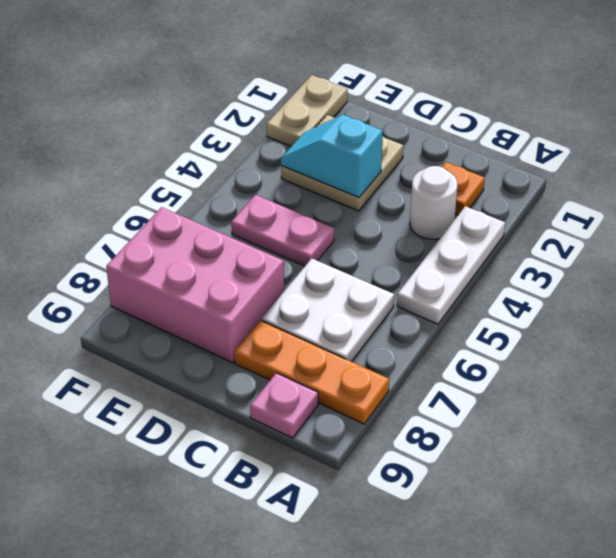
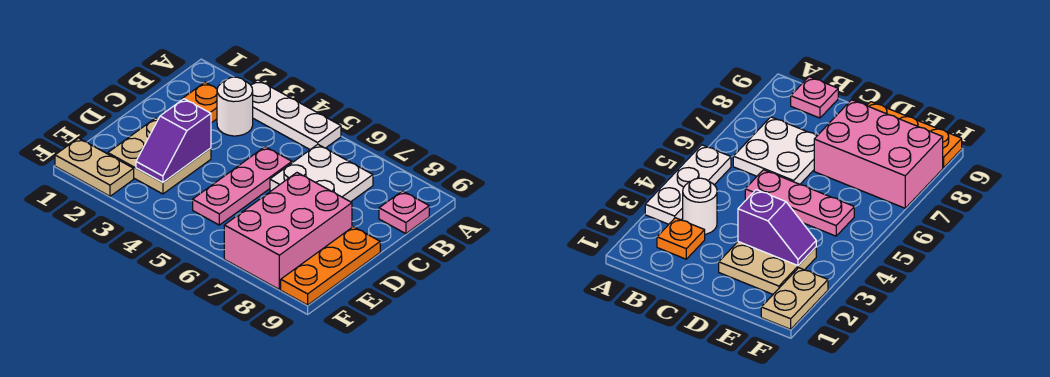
orange 1x3 plate [234,320,389,424] -> orange 1x3 plate moved to [281,227,380,305]
cyan 1x2 slope [281,115,383,197] -> purple 1x2 slope [136,99,211,183]
pink 1x2 plate [231,195,334,266] -> pink 1x3 plate [193,147,292,225]

